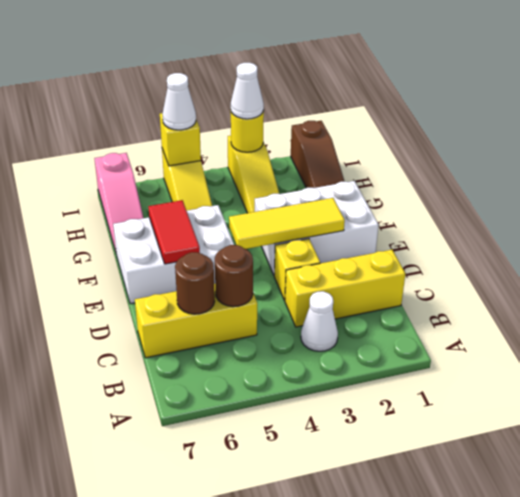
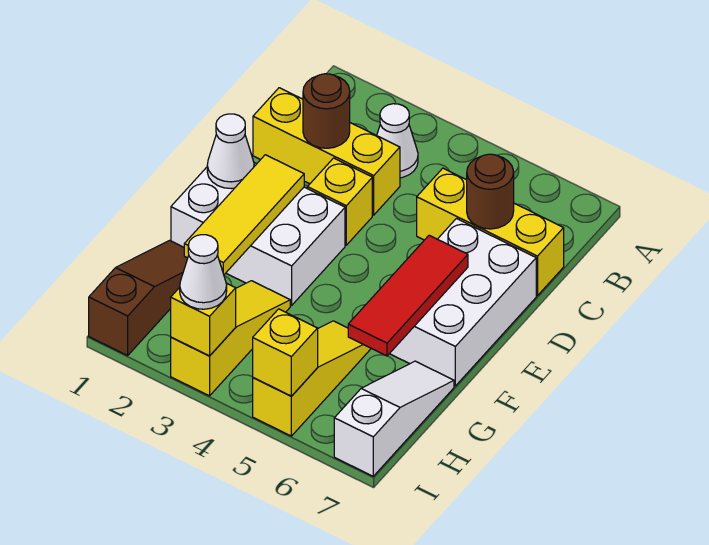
brown 1x1 round brick [215,245,253,307] -> brown 1x1 round brick moved to [303,74,350,148]
yellow 1x3 tile [229,198,345,249] -> yellow 1x3 tile turned to [184,155,304,274]
white 2x3 brick [113,205,234,304] -> white 2x3 brick turned to [390,219,536,386]
red 1x2 tile [148,200,200,264] -> red 1x3 tile [348,235,468,356]
pink 1x3 slope [94,153,143,252] -> white 1x3 slope [334,361,454,476]
yellow 1x1 round brick [231,111,264,152] -> yellow 1x1 brick [171,283,236,356]
white 1x1 cone [162,73,196,130] -> white 1x1 cone moved to [207,114,254,189]

